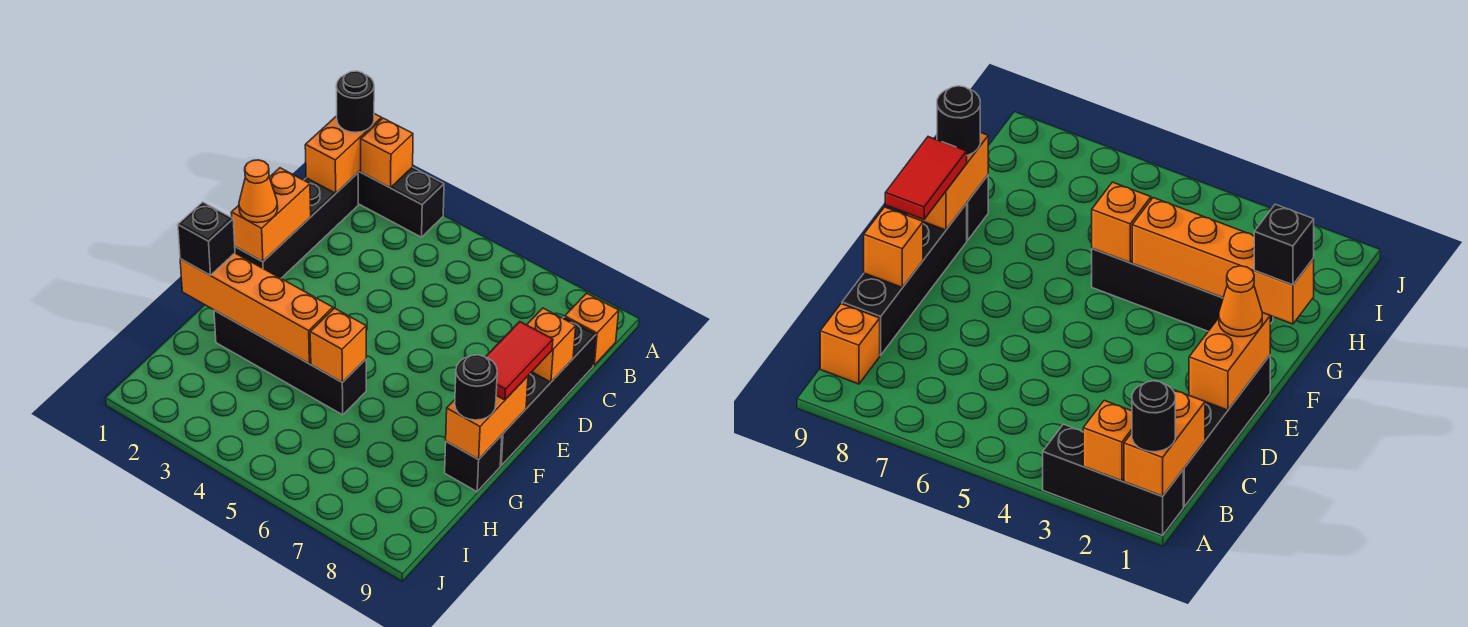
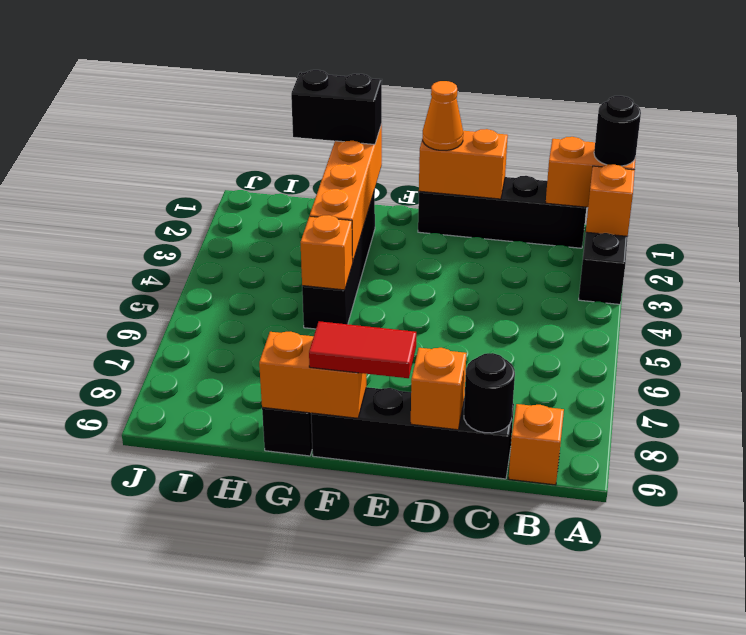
black 1x1 brick [178,202,235,275] -> black 1x2 brick [291,70,382,145]
black 1x1 round brick [455,355,497,420] -> black 1x1 round brick moved to [464,353,515,433]

